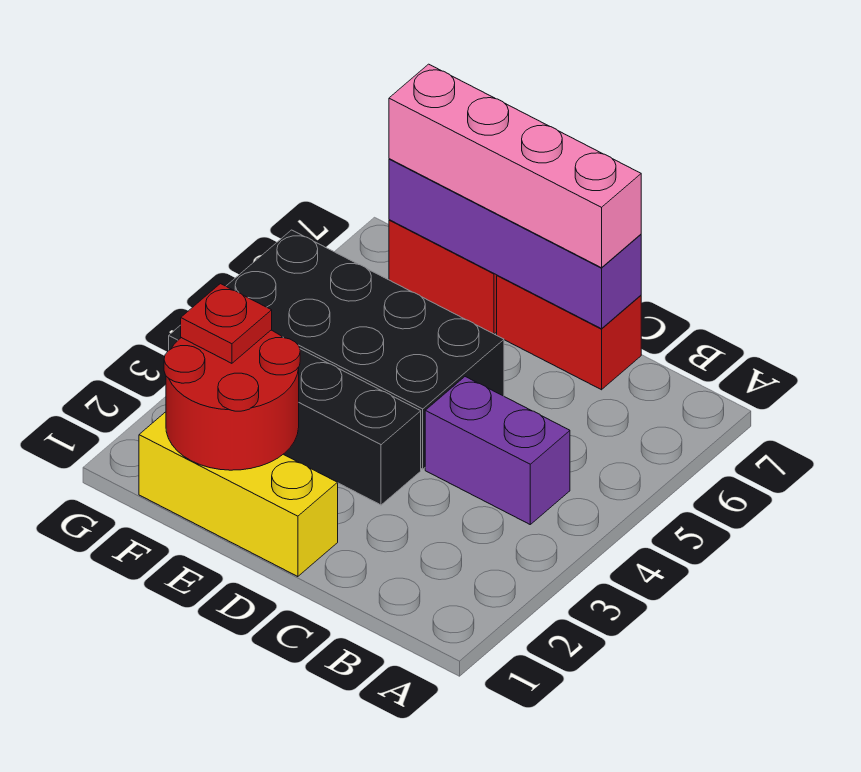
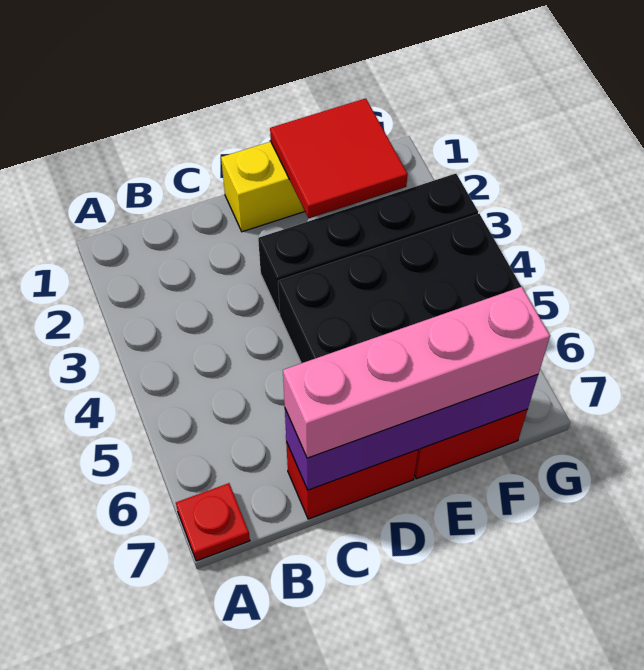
purple 1x2 brick [425,377,570,524] -> none
red 2x2 round brick [164,330,300,470] -> red 2x2 tile [270,98,408,218]
red 1x1 plate [181,284,272,363] -> red 1x1 plate moved to [176,483,250,561]

